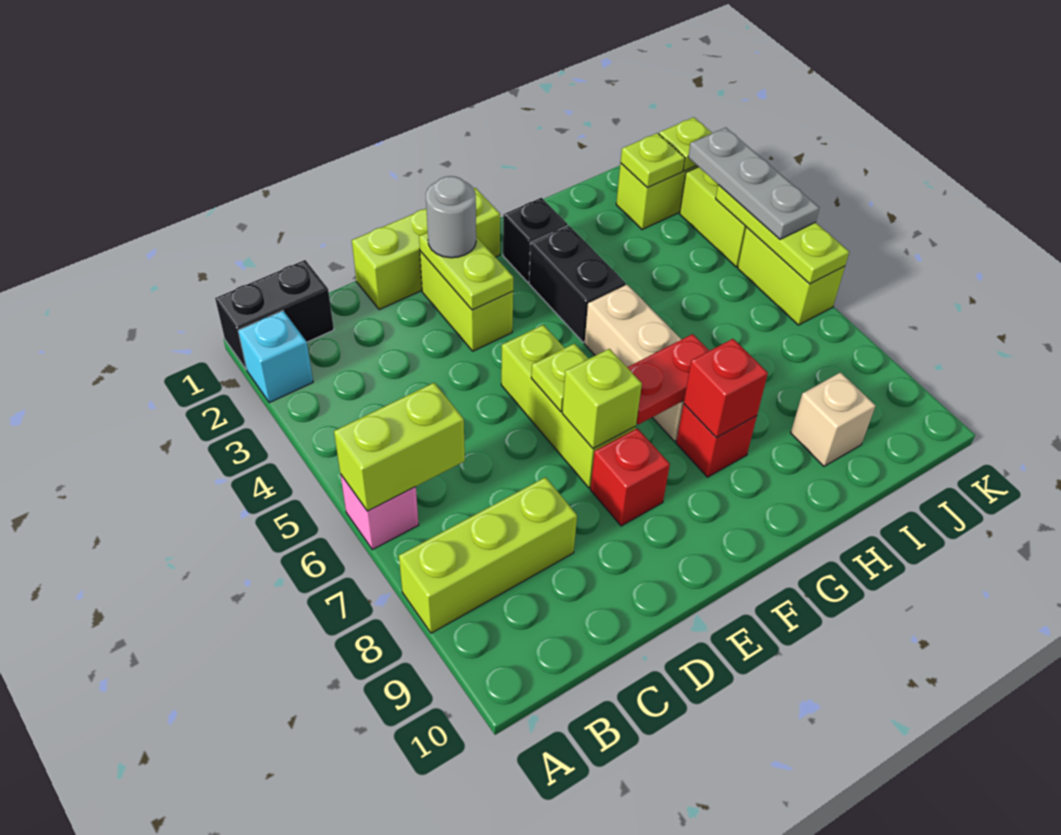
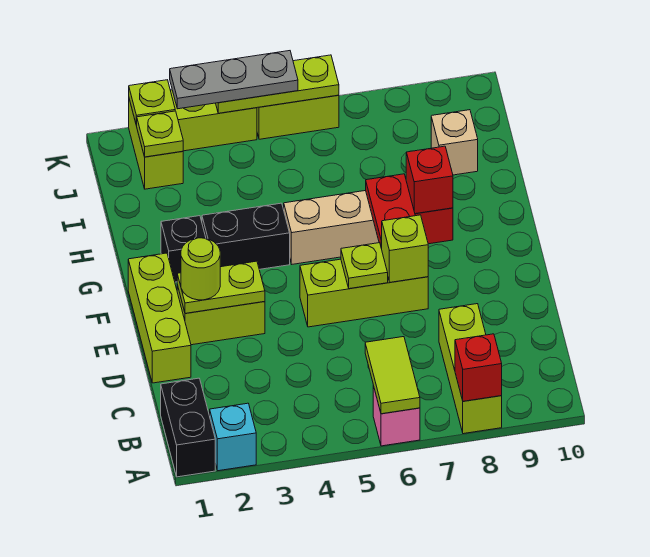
lime 1x2 brick [334,383,465,511] -> lime 1x2 tile [365,337,420,414]
grey 1x1 round brick [426,176,476,258] -> lime 1x1 round brick [181,238,220,300]
red 1x1 brick [590,428,670,526] -> red 1x1 brick moved to [455,334,502,401]

